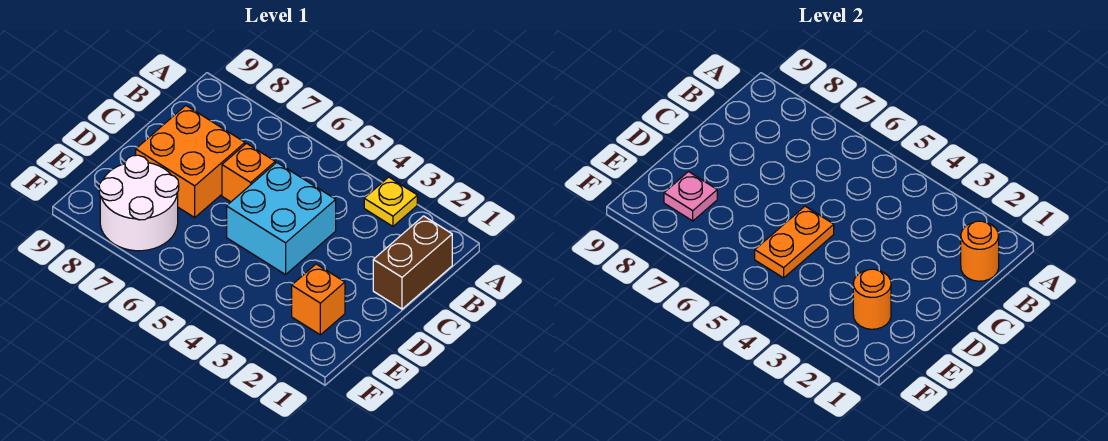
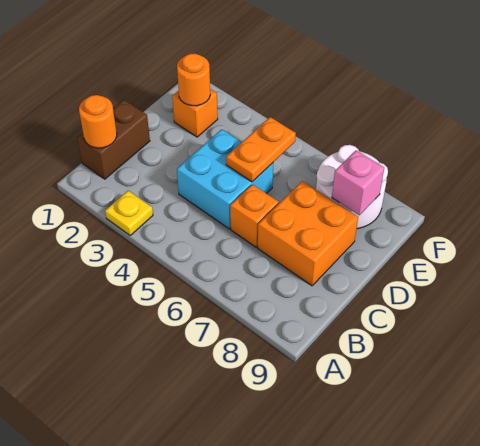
pink 1x1 plate [664,172,717,221] -> pink 1x1 brick [332,150,384,215]

